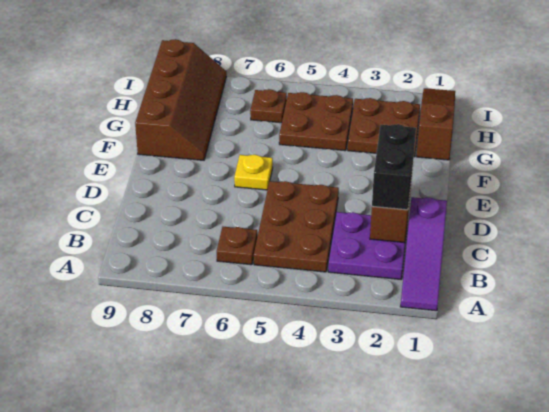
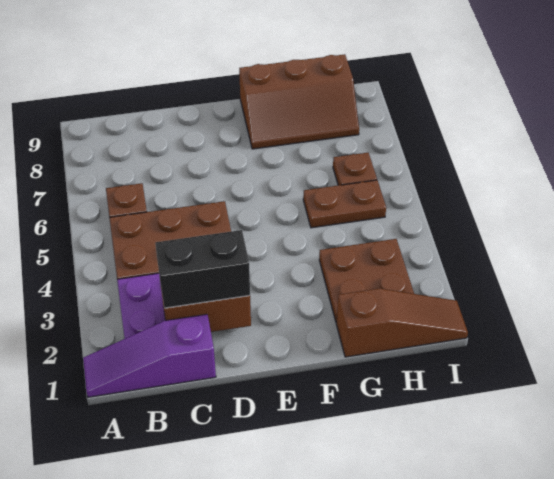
yellow 1x1 plate [234,155,273,190] -> none
brown 2x4 slope [135,39,226,160] -> brown 2x3 slope [239,54,359,149]
brown 2x2 plate [279,92,353,151] -> brown 1x2 plate [303,180,386,228]

